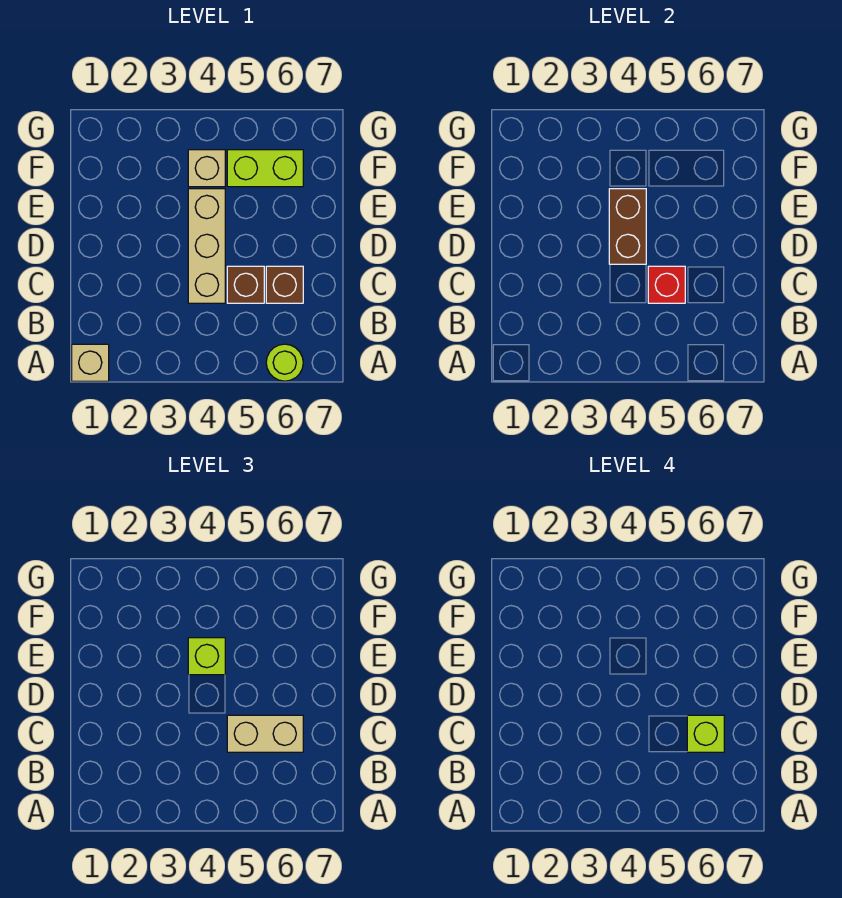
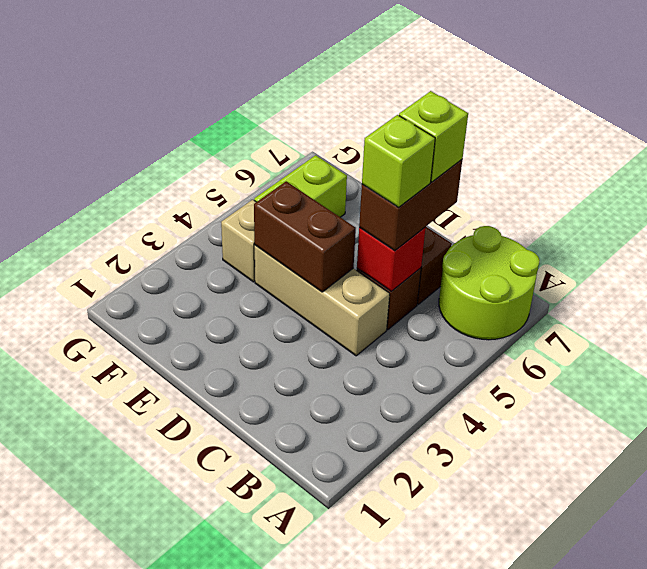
tan 1x1 brick [72,344,109,381] -> none
lime 1x1 round brick [266,344,303,381] -> lime 2x2 round brick [439,226,540,340]
tan 1x2 brick [227,715,303,752] -> brown 1x2 brick [359,160,462,251]
lime 1x1 brick [188,638,225,675] -> lime 1x1 brick moved to [362,115,435,208]

